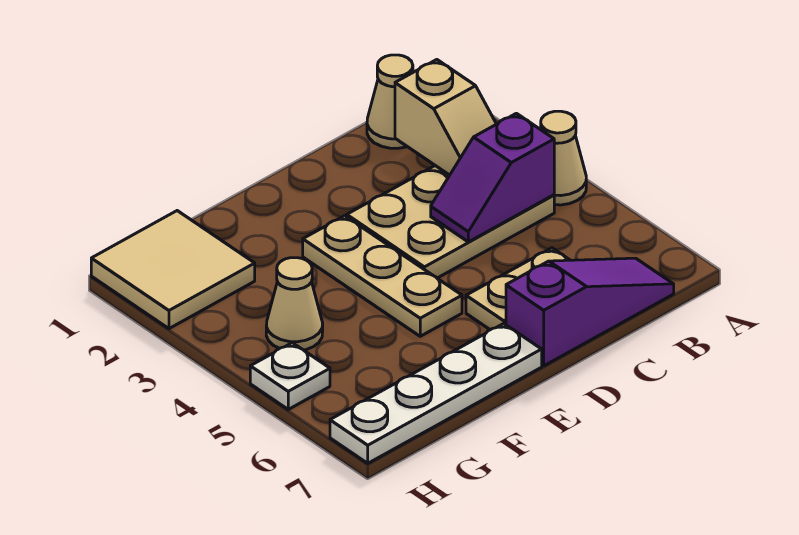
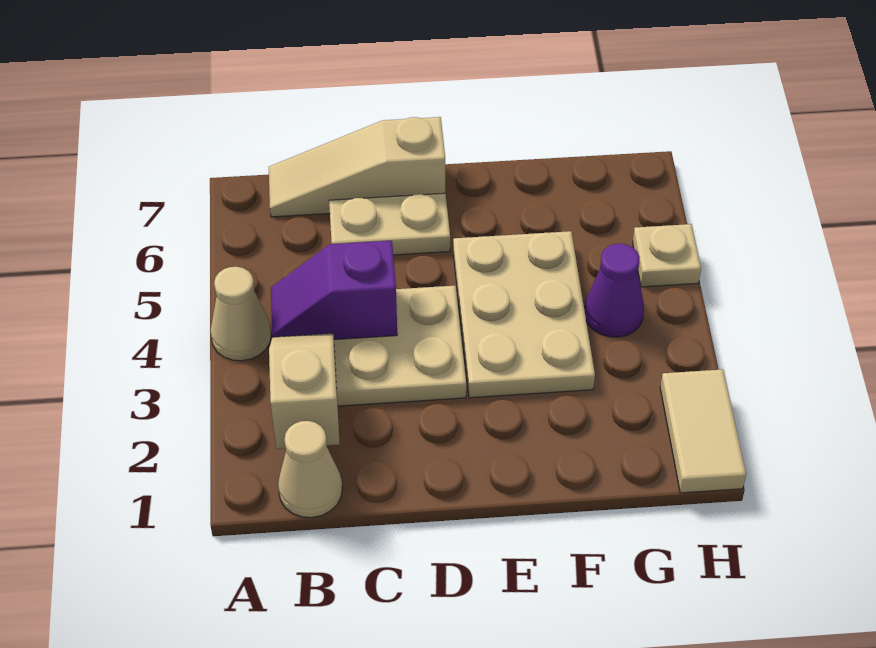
purple 1x2 slope [431,113,554,242] -> purple 1x2 slope turned to [271,241,397,340]
purple 1x3 slope [506,258,674,366] -> tan 1x3 slope [269,117,445,217]
tan 1x3 plate [303,216,462,336] -> tan 2x3 plate [453,231,595,398]
white 1x4 plate [330,324,542,463] -> none
tan 2x2 tile [91,211,255,329] -> tan 1x2 tile [660,369,746,493]
tan 1x1 cone [266,258,323,350] -> purple 1x1 cone [585,244,644,337]
white 1x1 plate [250,343,330,409] -> tan 1x1 plate [633,224,701,287]

